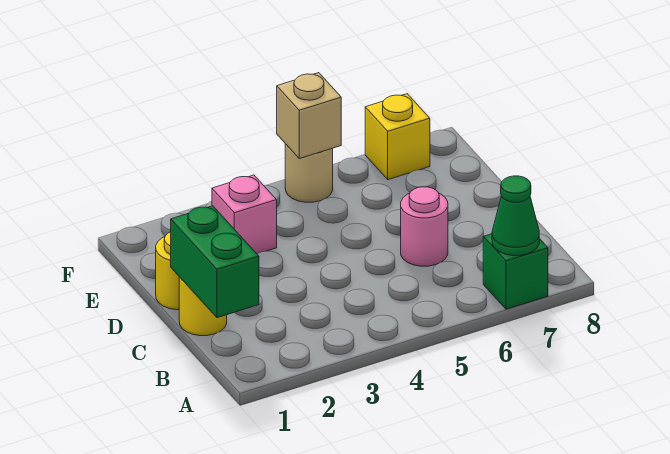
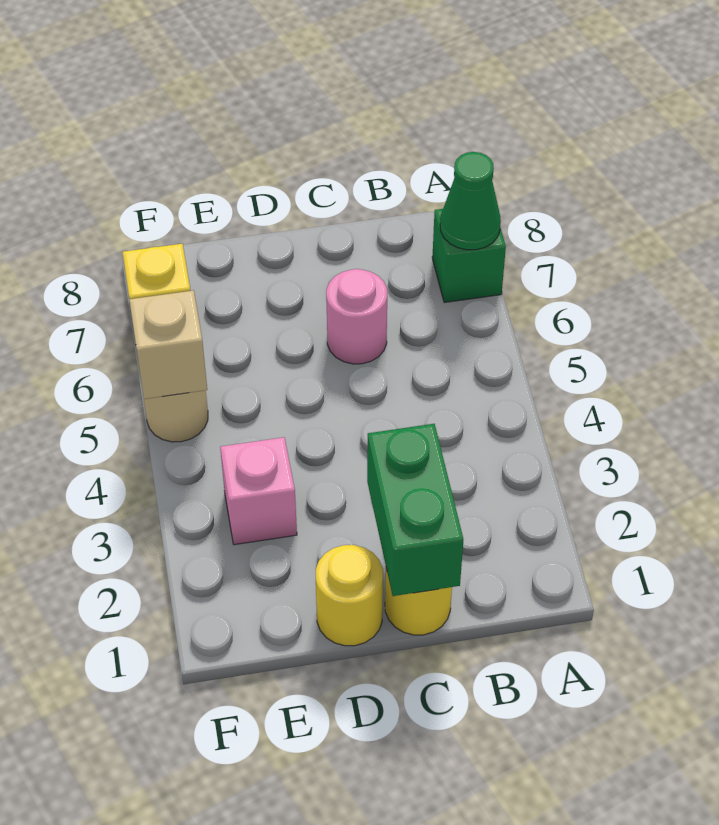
green 1x2 brick [171,206,259,318] -> green 1x2 brick turned to [367,424,463,596]

